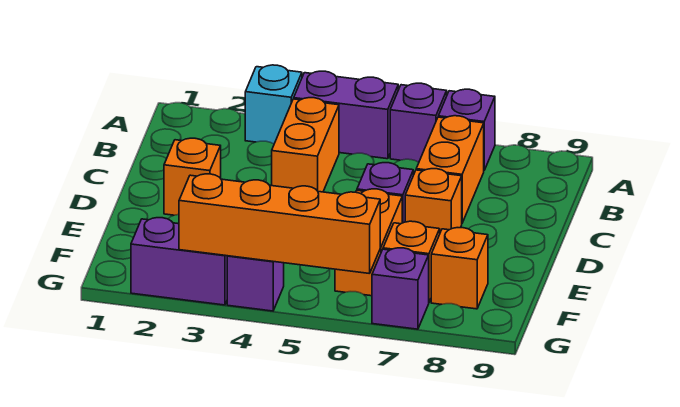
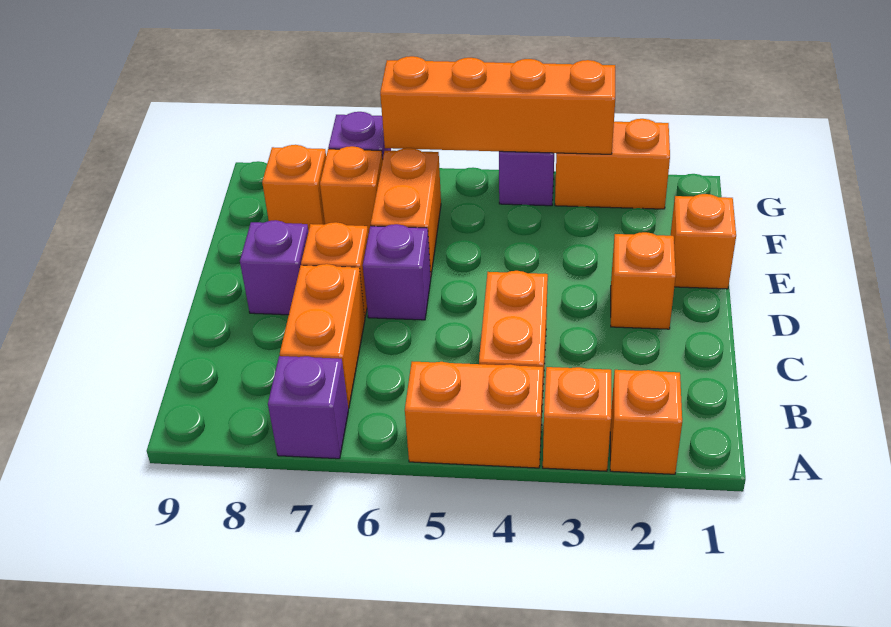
none -> orange 1x1 brick [610,370,682,474]
cyan 1x1 brick [245,65,302,144] -> orange 1x1 brick [543,367,611,471]
purple 1x2 brick [294,71,398,159] -> orange 1x2 brick [405,362,543,468]
purple 1x1 brick [390,83,447,162] -> purple 1x1 brick moved to [240,220,308,315]
none -> orange 1x1 brick [671,194,736,289]
purple 1x2 brick [131,218,227,305] -> orange 1x2 brick [555,119,670,209]

